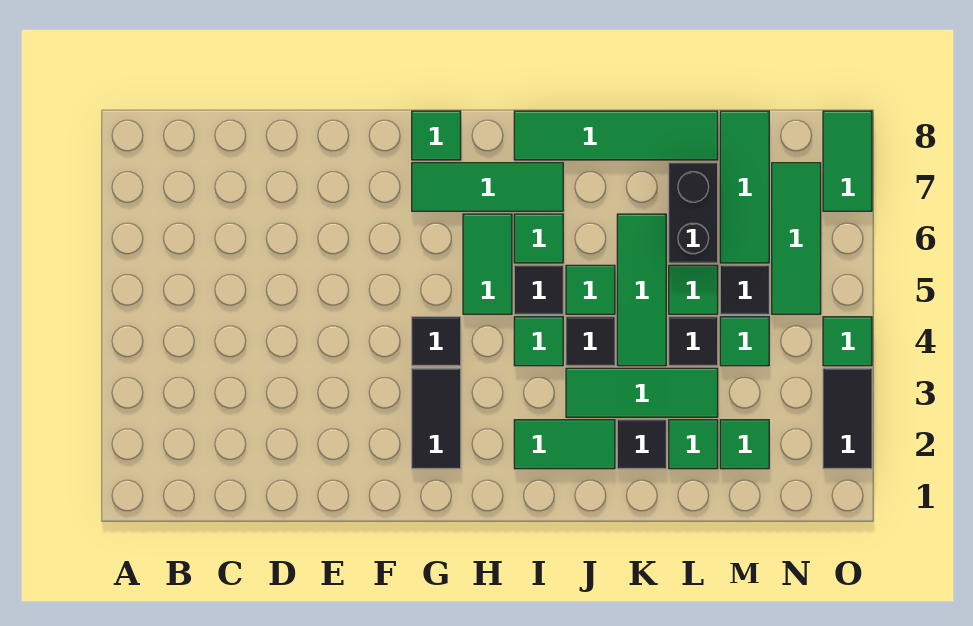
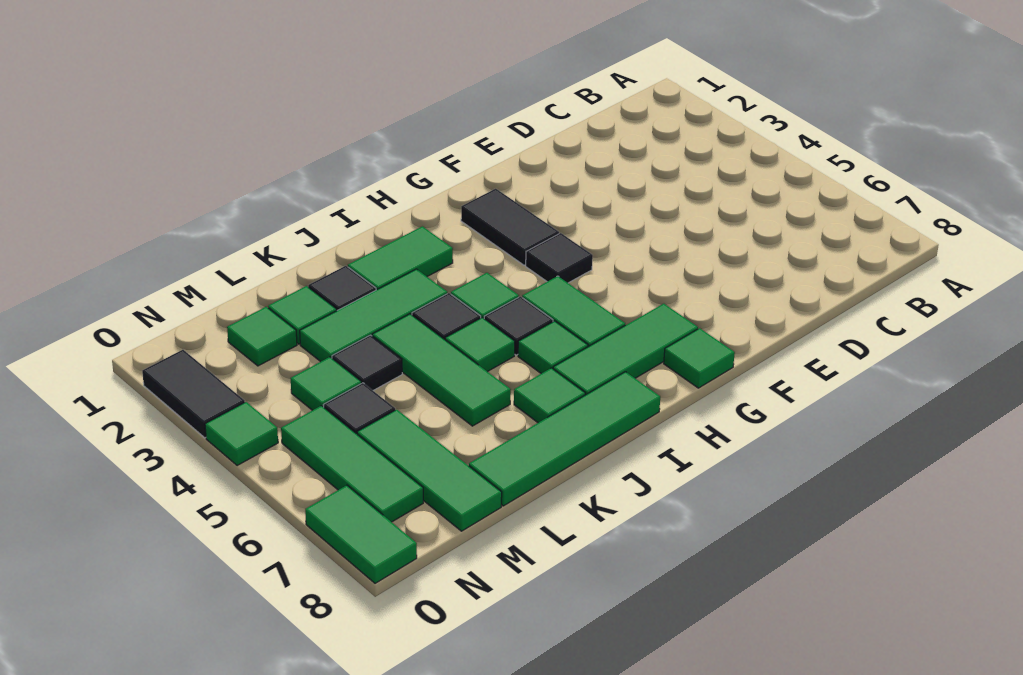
green 1x1 tile [669,265,718,314] -> green 1x1 tile moved to [514,368,585,423]
black 1x2 brick [669,163,718,263] -> none

